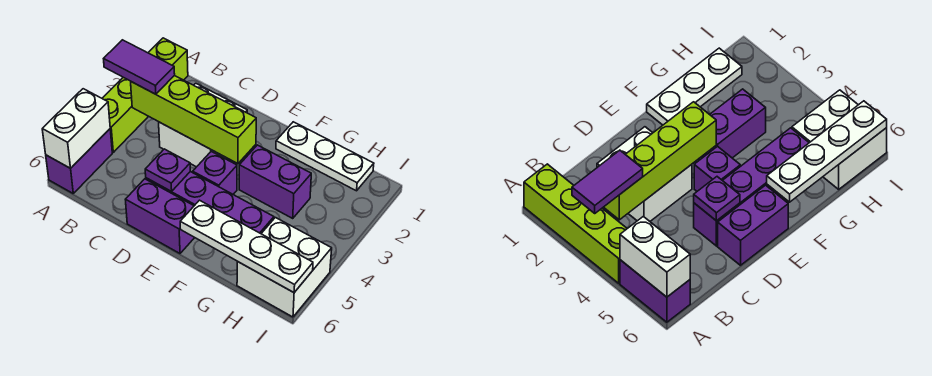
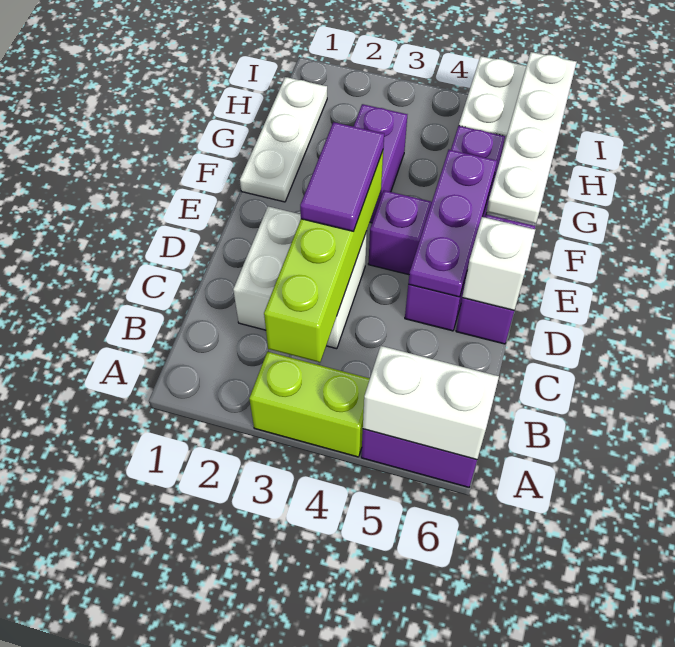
lime 1x4 brick [102,38,188,152] -> lime 1x2 brick [249,352,370,457]
purple 1x2 tile [104,40,175,94] -> purple 1x2 tile moved to [300,122,384,232]
purple 1x1 plate [145,149,190,192] -> purple 1x3 plate [408,150,497,297]
none -> white 1x1 brick [462,217,536,310]

